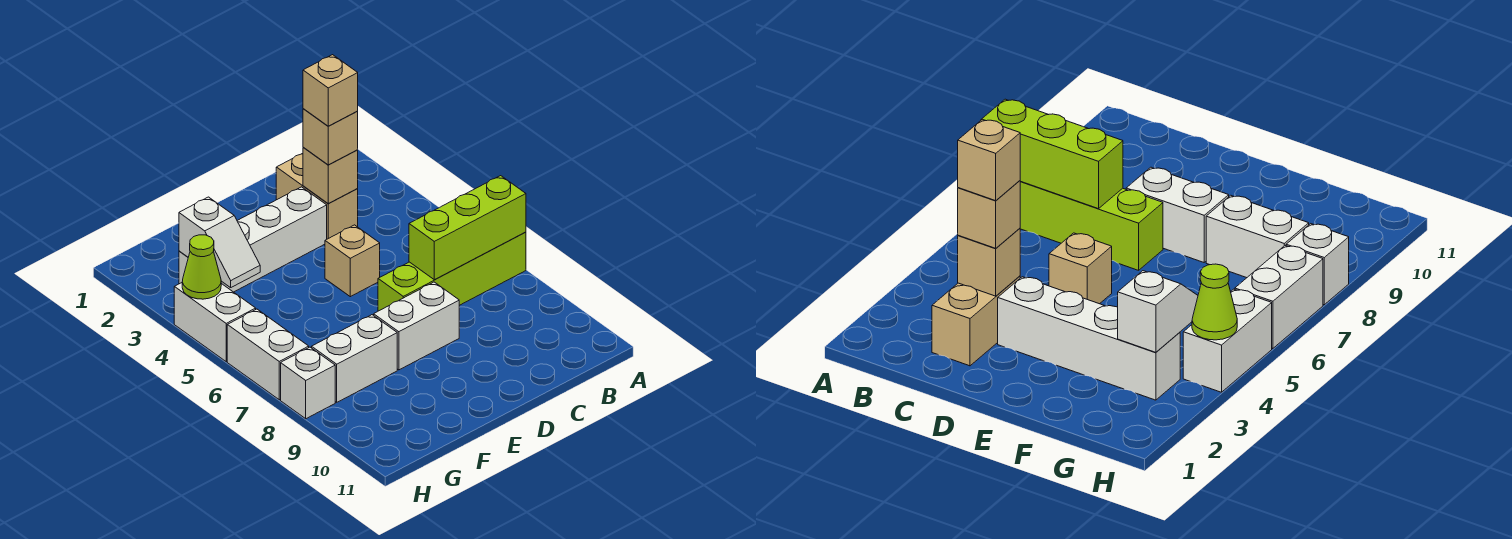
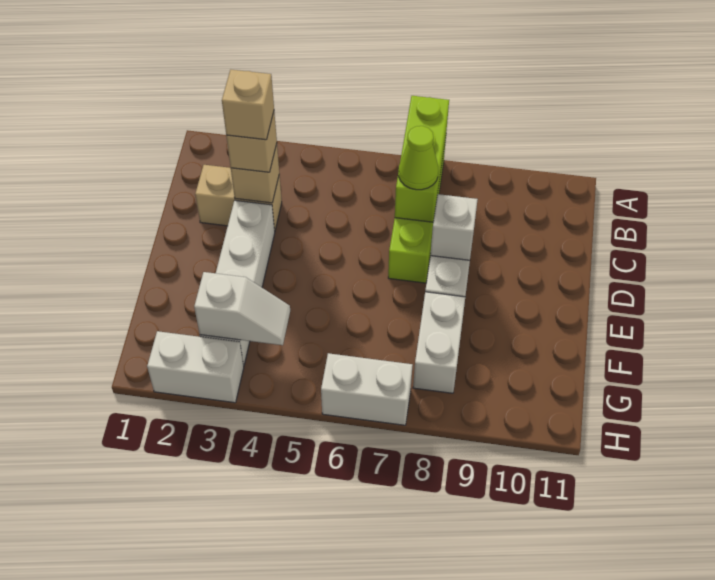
tan 1x1 brick [325,225,380,297] -> none
white 1x2 brick [174,283,256,362] -> white 1x2 brick moved to [147,331,244,403]
lime 1x1 cone [182,235,221,299] -> lime 1x1 cone moved to [399,126,438,190]
white 1x1 brick [281,347,335,419] -> white 1x1 brick moved to [430,194,478,260]

